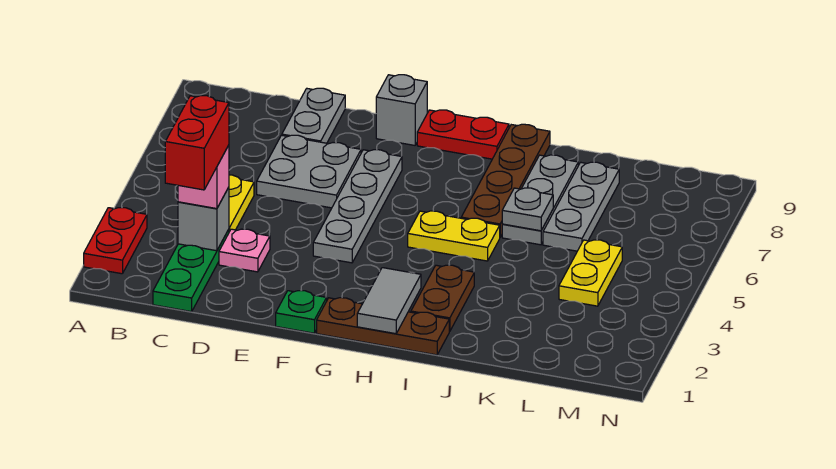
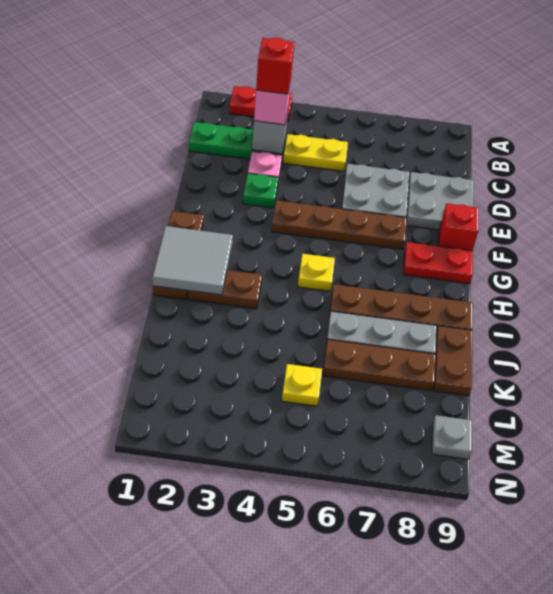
red 1x2 brick [165,96,229,190] -> red 1x1 brick [256,38,294,94]
grey 1x2 plate [282,88,345,143] -> grey 2x2 plate [406,172,473,230]
green 1x1 plate [276,291,327,333] -> green 1x1 plate moved to [243,173,278,208]
grey 1x4 plate [313,150,402,263] -> brown 1x4 plate [272,200,407,249]
grey 1x1 brick [376,75,427,145] -> red 1x1 brick [439,203,478,251]
red 1x2 plate [417,110,509,159] -> red 1x2 plate turned to [403,242,473,283]
grey 1x2 tile [357,268,421,334] -> grey 2x2 tile [153,226,233,295]
yellow 1x2 plate [408,211,500,261] -> yellow 1x1 plate [298,254,335,291]
grey 1x1 plate [502,188,553,231] -> grey 1x1 plate moved to [432,415,472,459]
none -> brown 1x2 plate [434,326,472,396]
grey 1x3 plate [543,162,619,251] -> brown 1x3 plate [323,339,435,391]
yellow 1x2 plate [559,240,622,306] -> yellow 1x1 plate [282,364,322,406]

